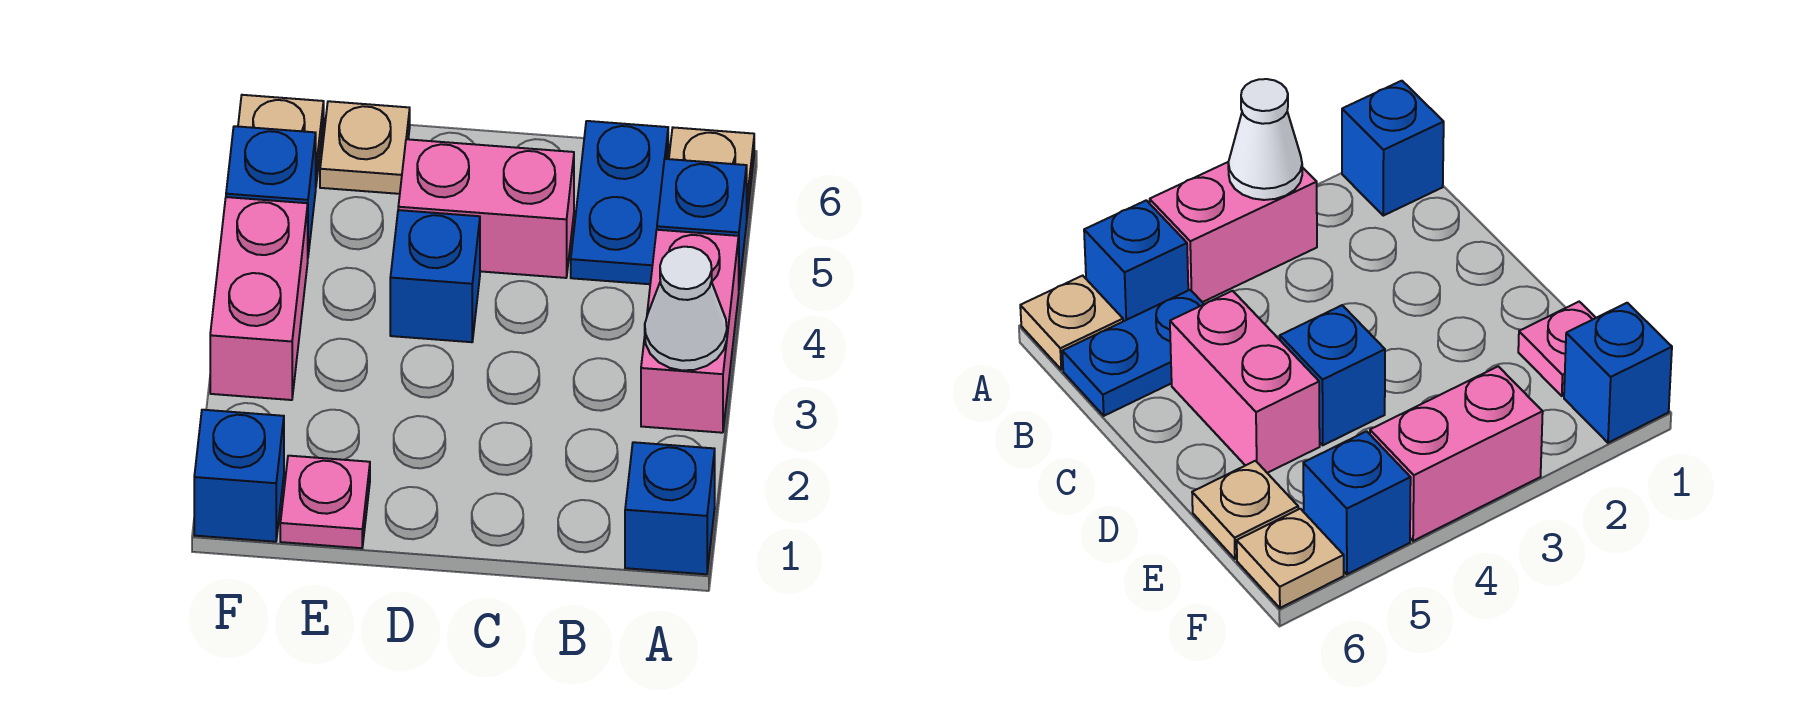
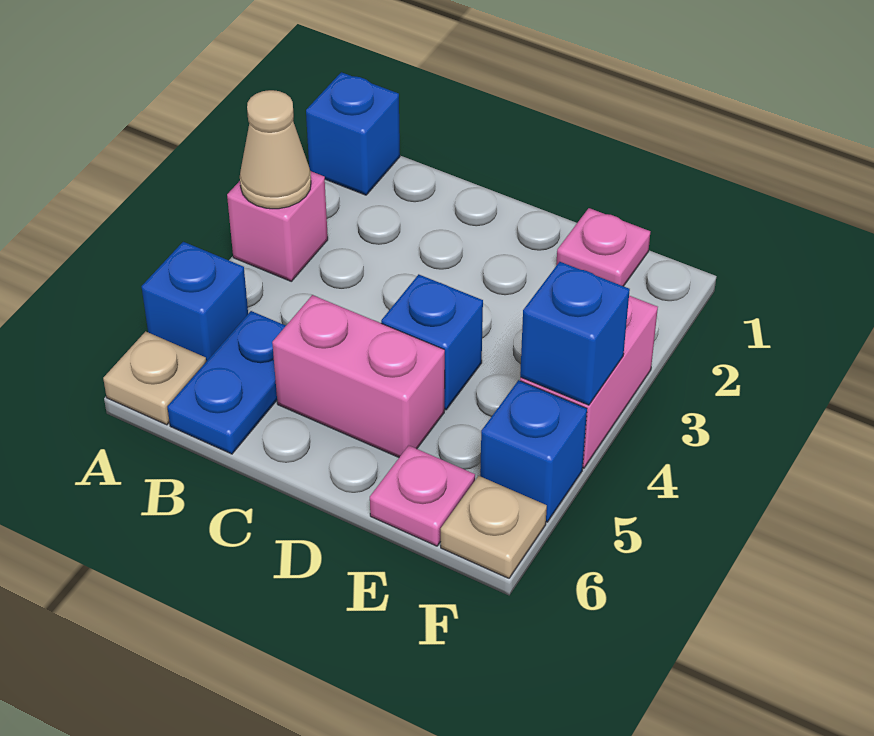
pink 1x2 brick [641,230,739,433] -> pink 1x1 brick [227,171,328,281]
white 1x1 cone [645,247,727,370] -> tan 1x1 cone [240,90,311,209]
tan 1x1 plate [320,101,410,194] -> pink 1x1 plate [370,446,475,546]
blue 1x1 brick [194,410,284,542] -> blue 1x1 brick moved to [520,262,630,405]

